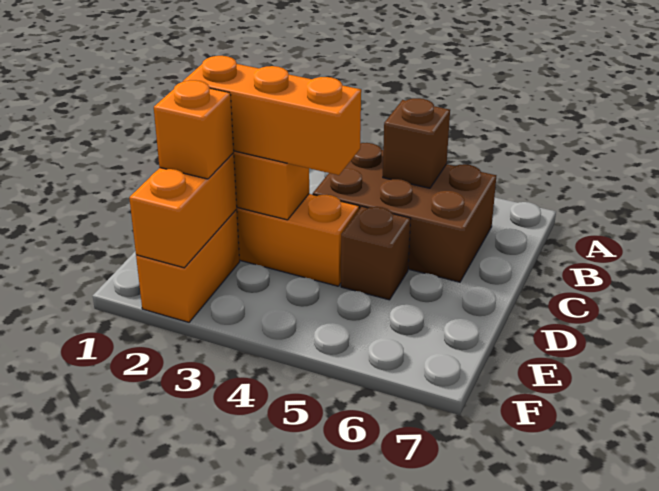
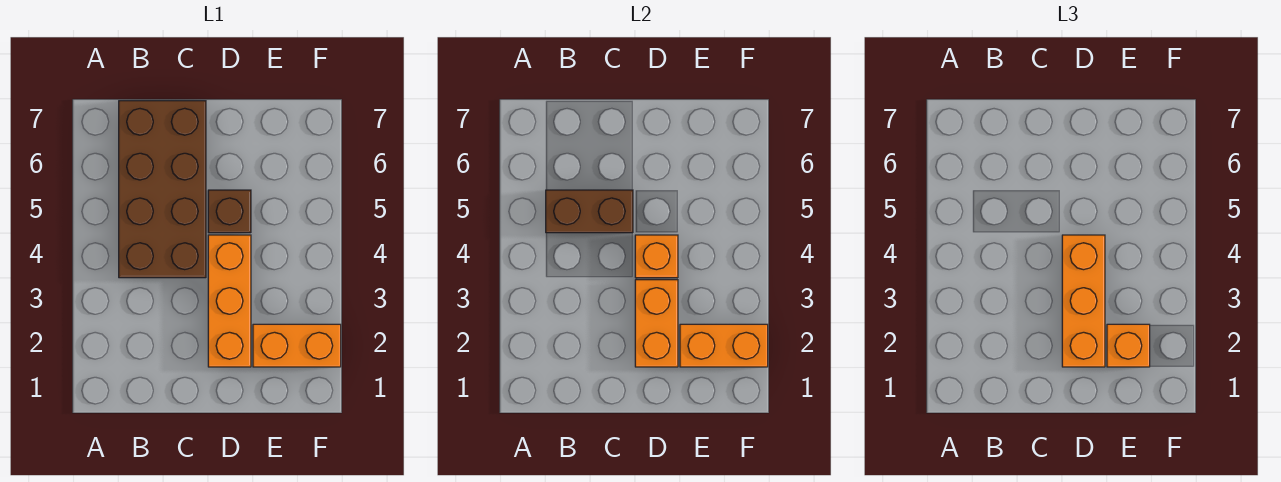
brown 2x3 brick [313,143,496,282] -> brown 2x4 brick [119,101,206,278]
brown 1x1 brick [383,98,450,188] -> brown 1x2 brick [546,190,633,233]
none -> orange 1x1 brick [635,235,678,278]

